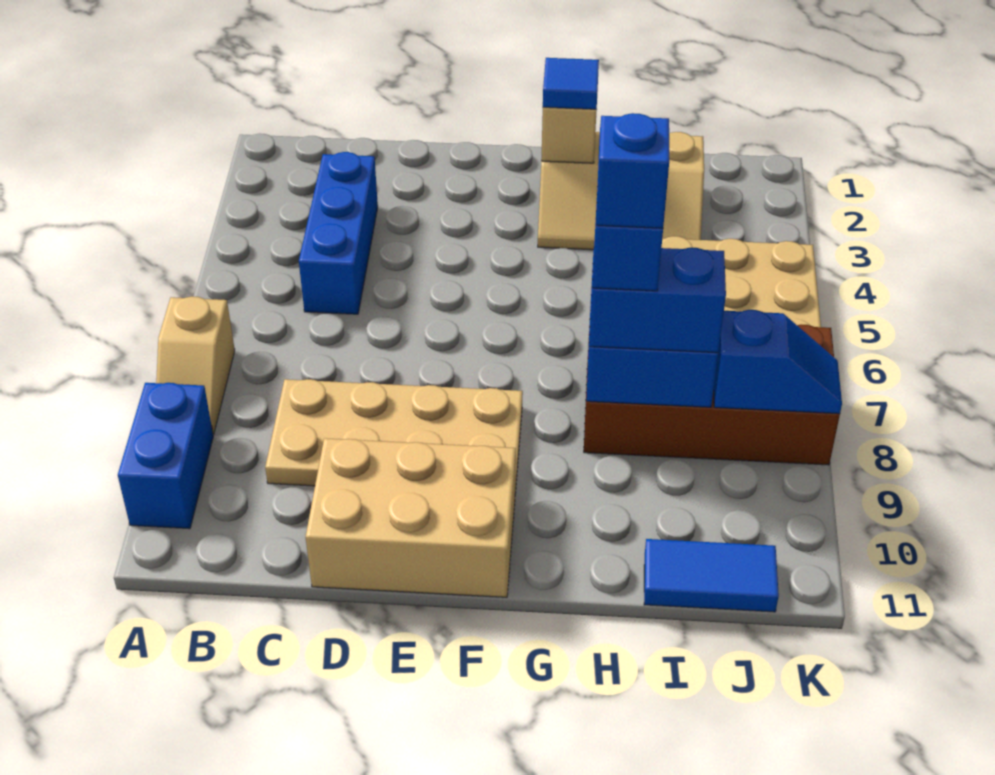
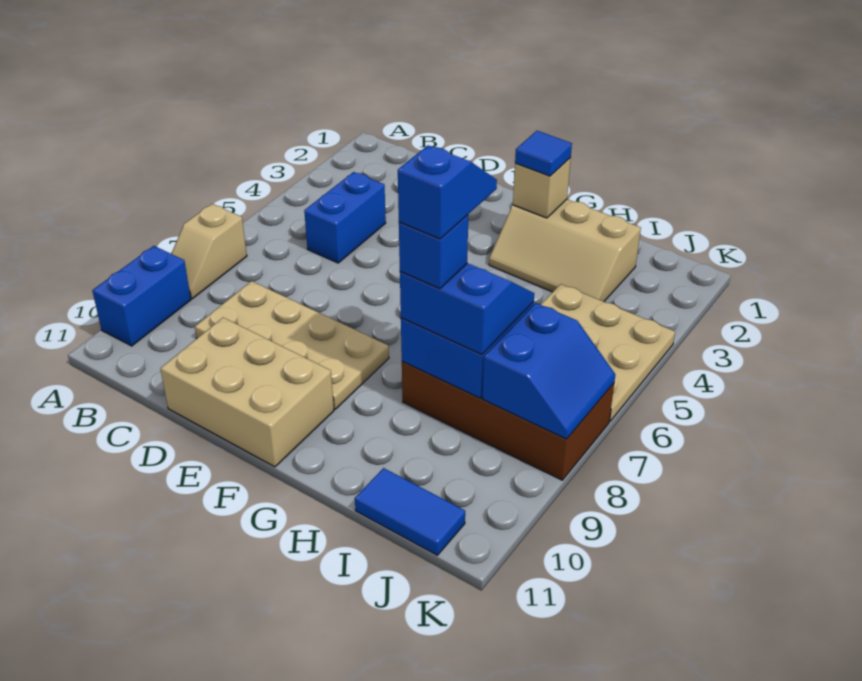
blue 1x3 brick [299,152,378,314] -> blue 1x2 brick [304,172,386,263]
blue 1x2 slope [714,310,842,414] -> blue 2x2 slope [483,303,615,439]

